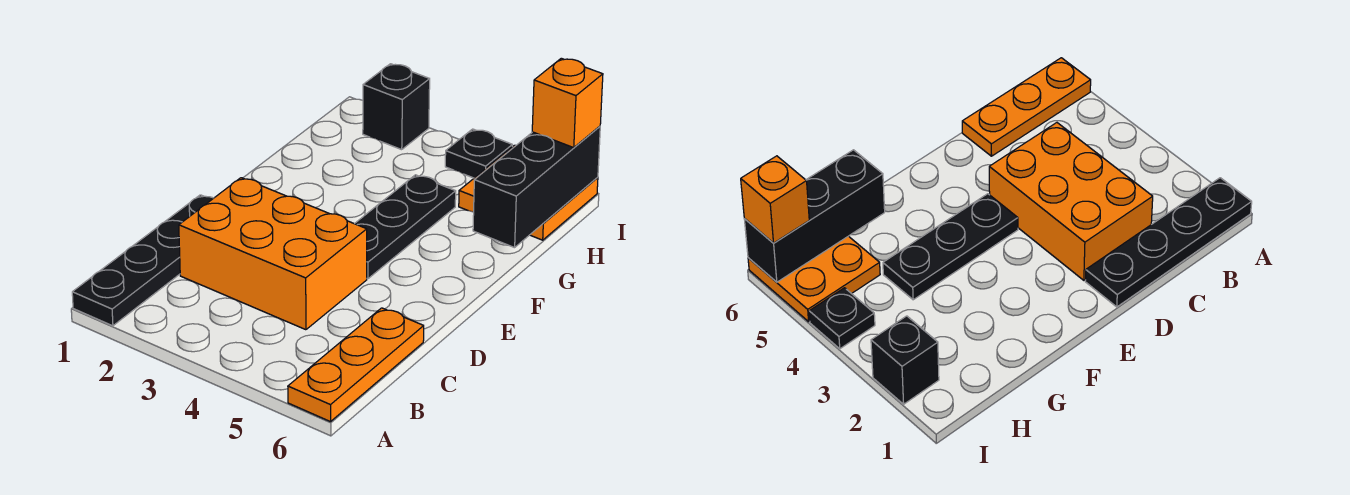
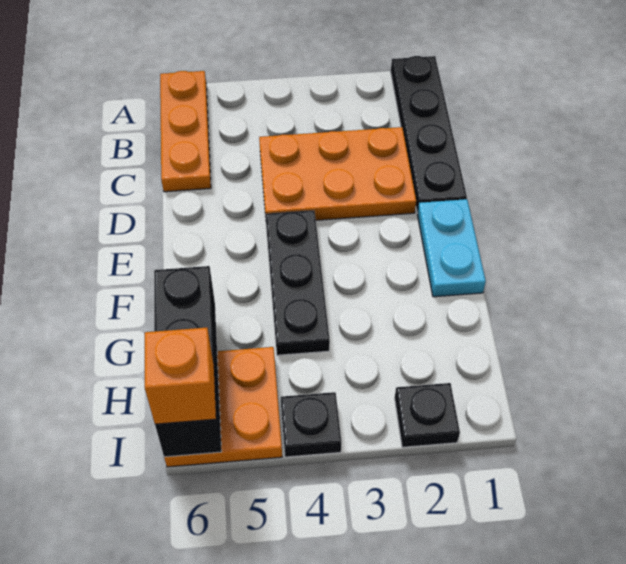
orange 2x3 brick [179,178,367,330] -> orange 2x3 plate [259,127,416,220]
none -> cyan 1x2 plate [418,199,486,297]
black 1x1 brick [363,64,430,150] -> black 1x1 plate [395,383,460,447]

